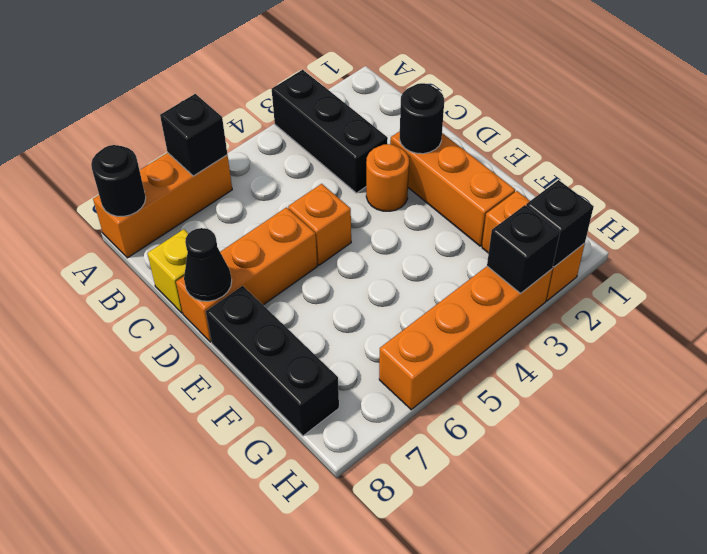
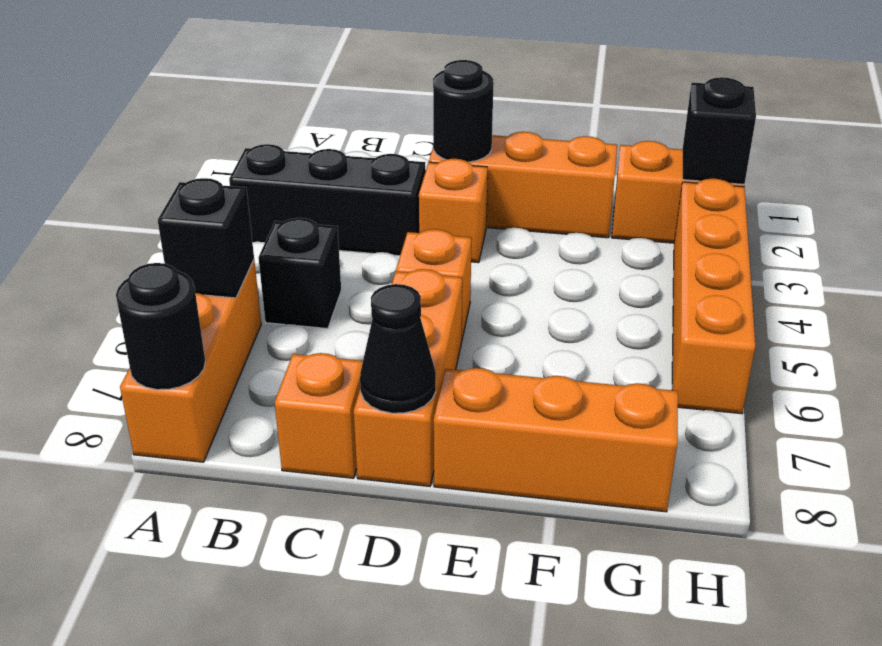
yellow 1x1 brick [147,229,188,313] -> orange 1x1 brick [275,353,363,478]
orange 1x1 round brick [366,144,409,211] -> orange 1x1 brick [419,159,488,263]
black 1x3 brick [206,286,339,436] -> orange 1x3 brick [434,368,678,512]
black 1x1 brick [487,205,560,293] -> black 1x1 brick moved to [258,218,341,329]

